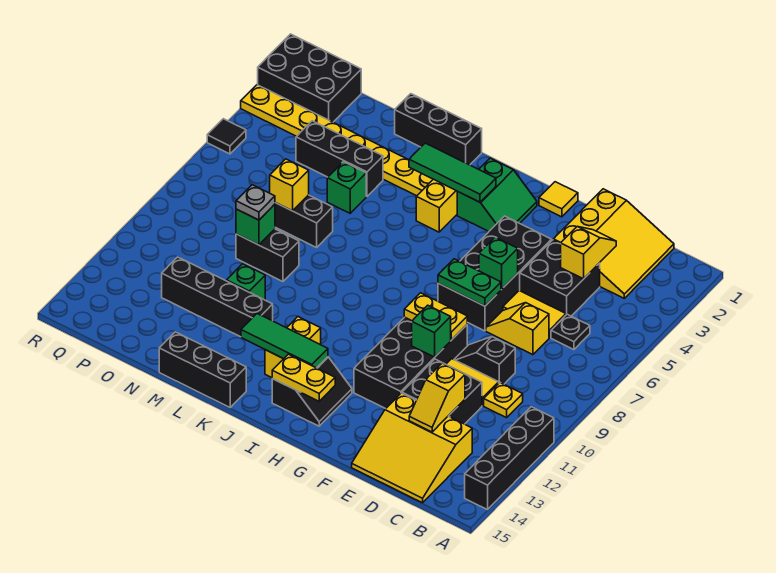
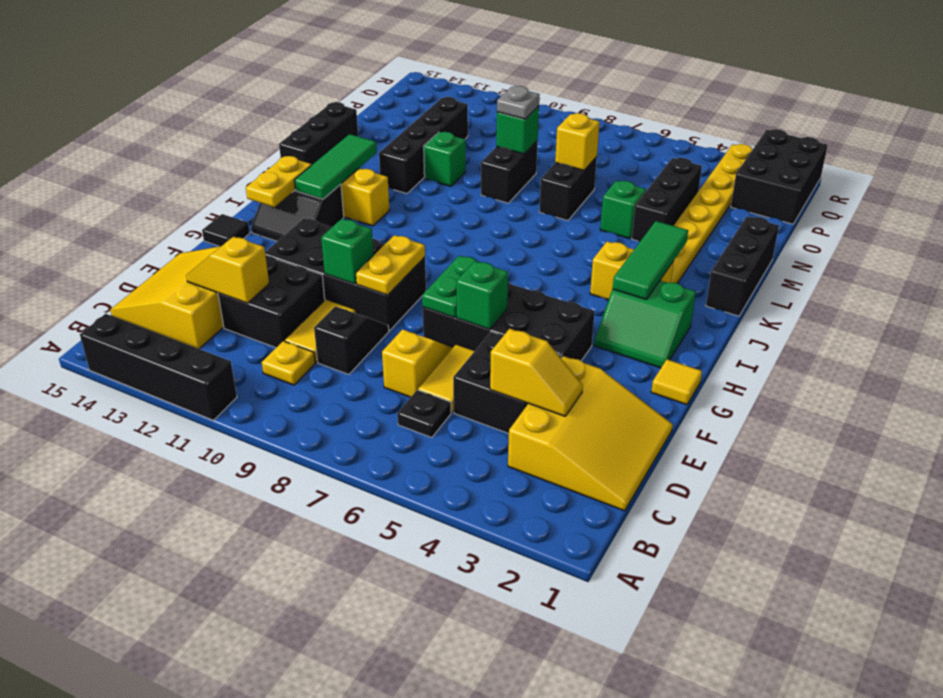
yellow 3x3 slope [553,189,674,298] -> yellow 3x3 slope turned to [508,356,673,511]
black 1x1 tile [207,119,246,154] -> black 1x1 tile moved to [202,214,250,246]

